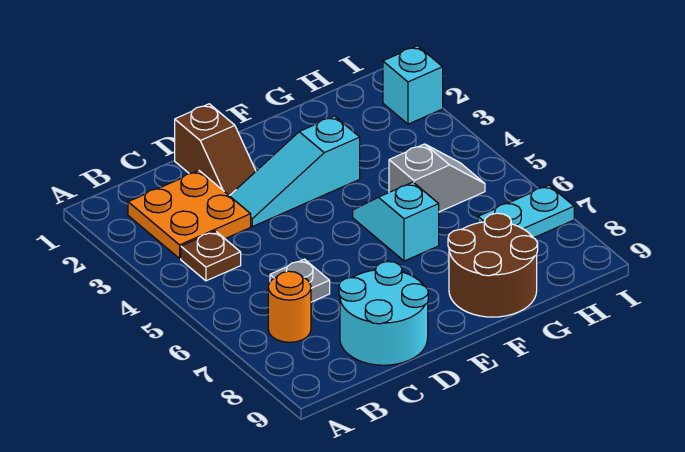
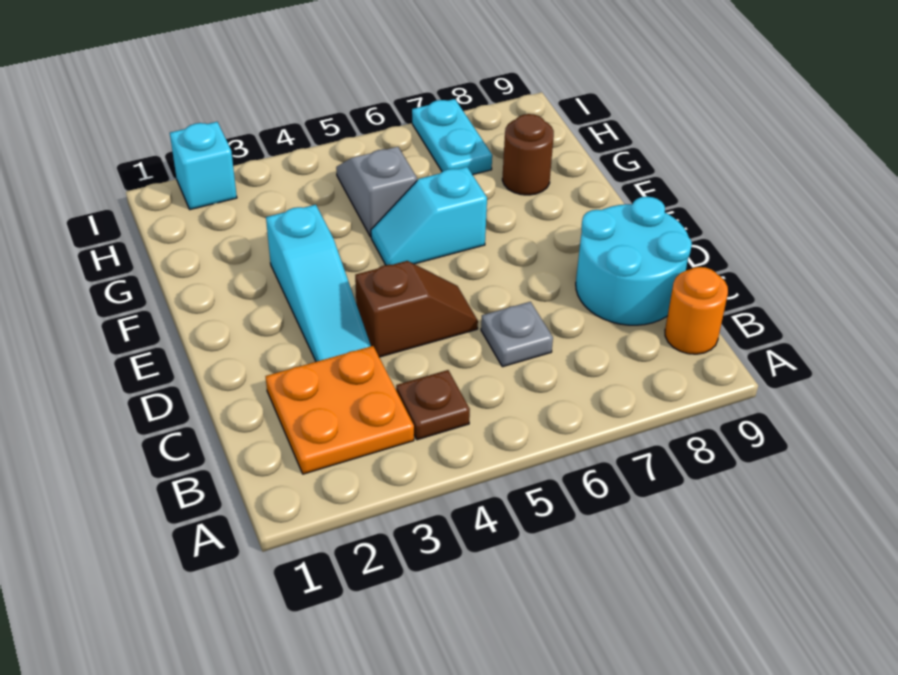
orange 1x1 round brick [268,271,311,342] -> orange 1x1 round brick moved to [665,267,728,354]
brown 1x2 slope [175,104,256,196] -> brown 1x2 slope moved to [355,261,478,357]
brown 2x2 round brick [448,213,538,317] -> brown 1x1 round brick [502,114,554,195]

